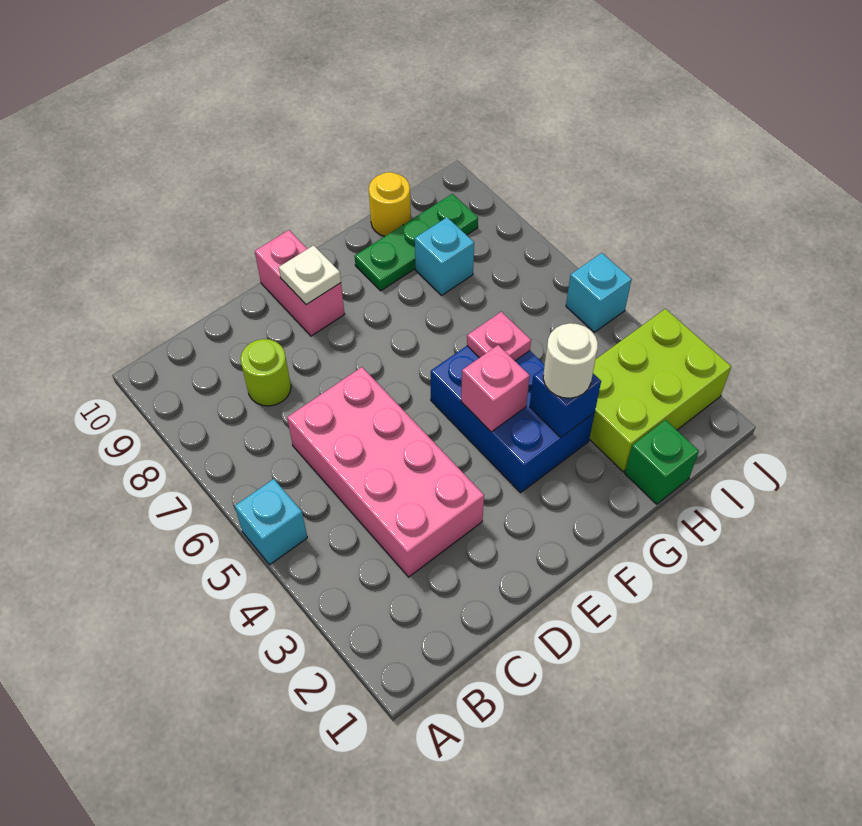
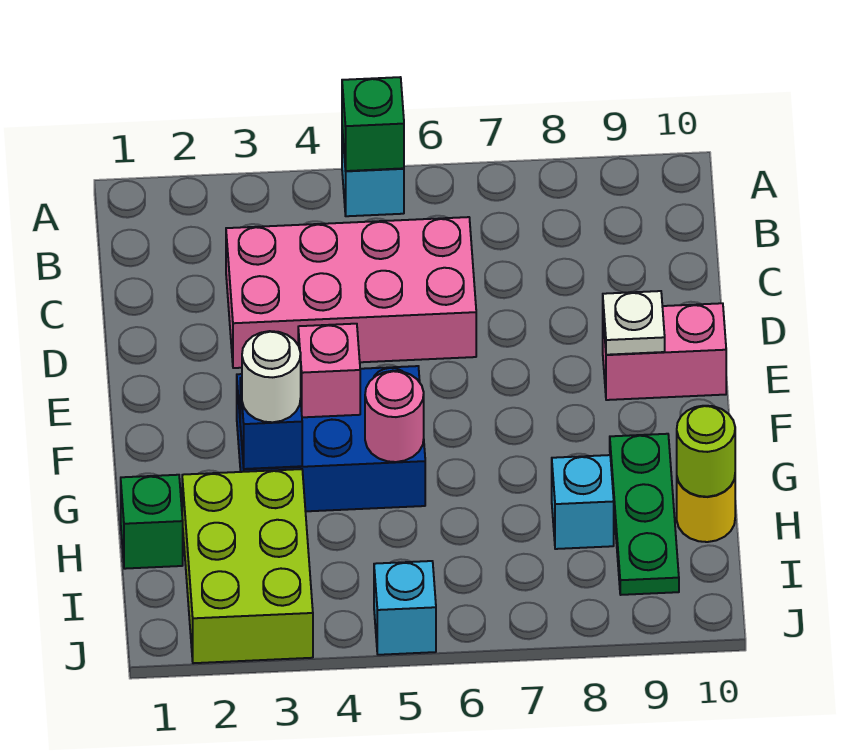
none -> green 1x1 brick [342,77,404,171]
lime 1x1 round brick [240,339,291,406] -> lime 1x1 round brick moved to [677,406,735,497]
pink 1x1 plate [467,312,531,361] -> pink 1x1 round brick [365,371,424,462]

